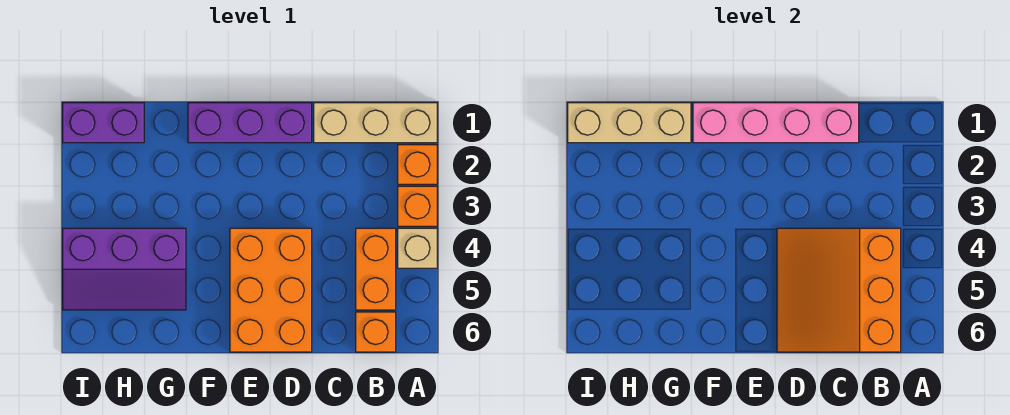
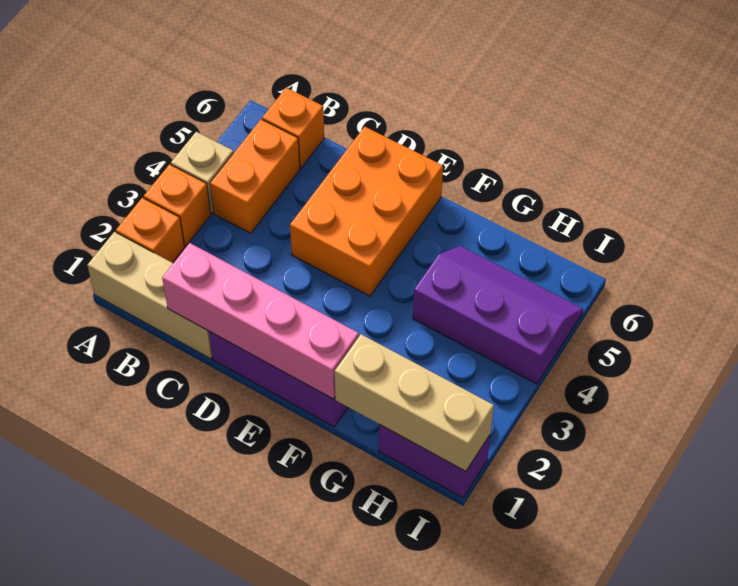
orange 3x3 slope [777,228,901,352] -> none

